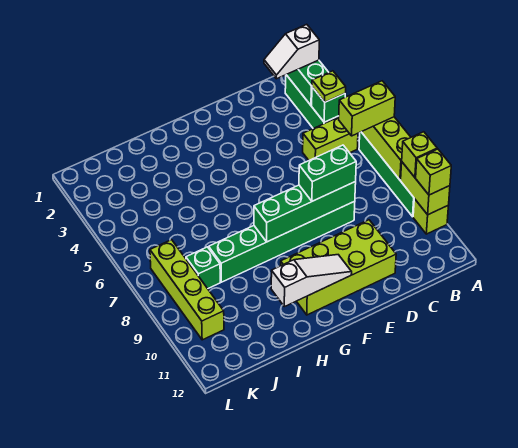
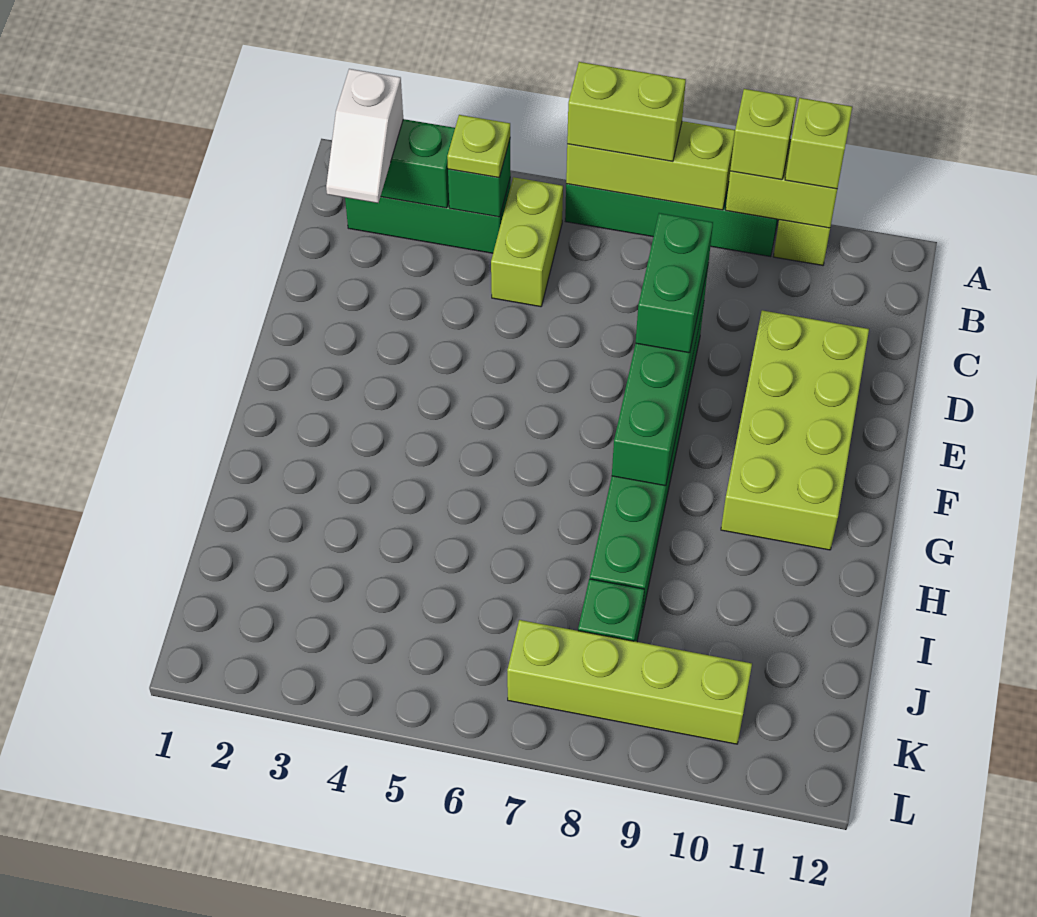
lime 1x2 brick [339,81,395,136] -> lime 1x2 brick turned to [567,62,686,161]
white 1x3 slope [271,255,352,307] -> none

